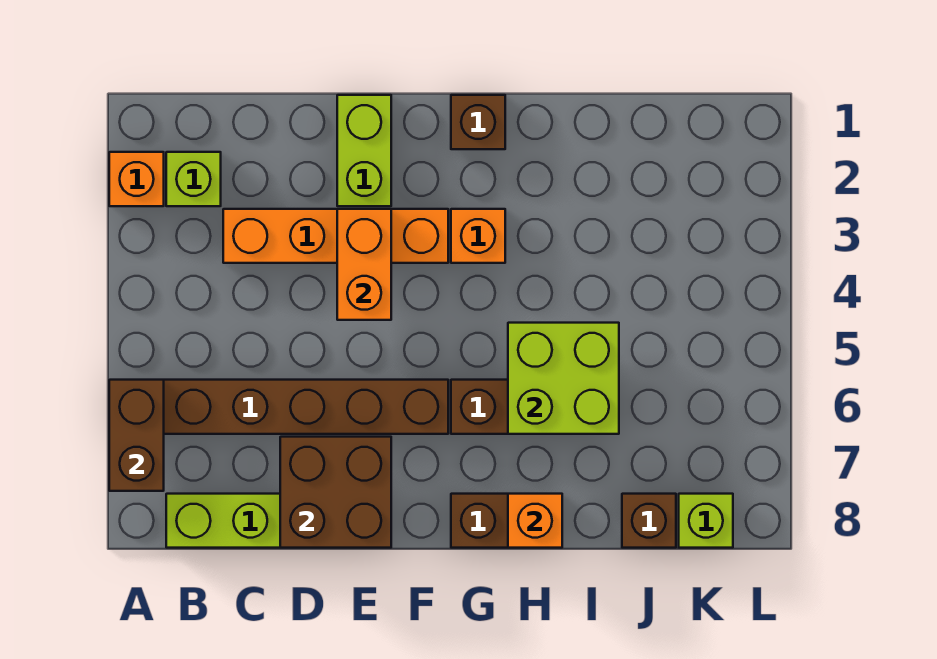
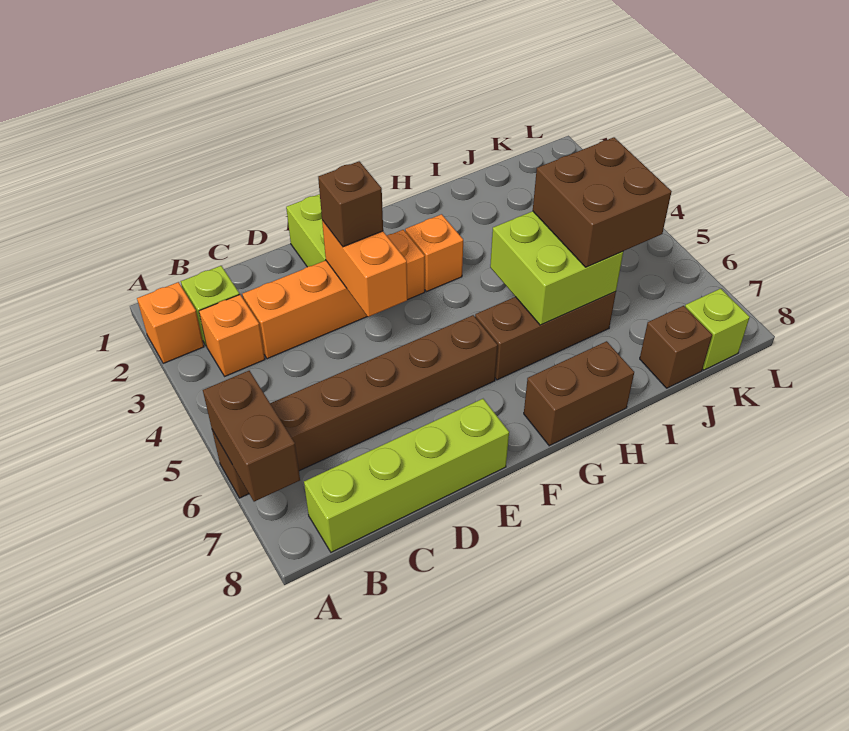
brown 2x2 brick [280,437,391,548] -> brown 2x2 brick moved to [533,137,672,267]
brown 1x1 brick [451,95,505,149] -> brown 1x1 brick moved to [318,161,383,247]
orange 1x1 brick [508,494,562,548] -> orange 1x1 brick moved to [199,295,265,376]

